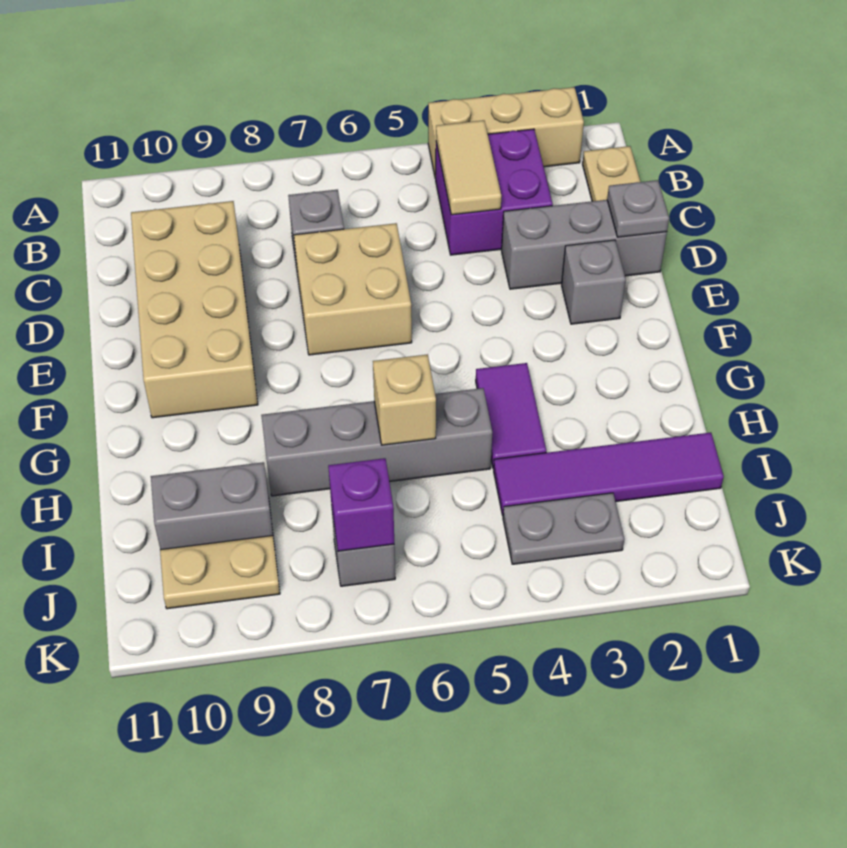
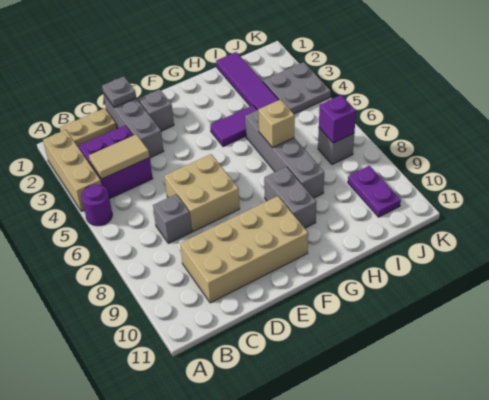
none -> purple 1x1 round brick [82,184,112,226]
grey 1x2 brick [151,462,273,550] -> grey 1x2 brick moved to [264,167,317,228]
grey 1x2 plate [503,493,624,564] -> grey 2x2 plate [263,62,331,114]
tan 1x2 plate [160,536,280,609] -> purple 1x2 plate [348,166,401,217]

